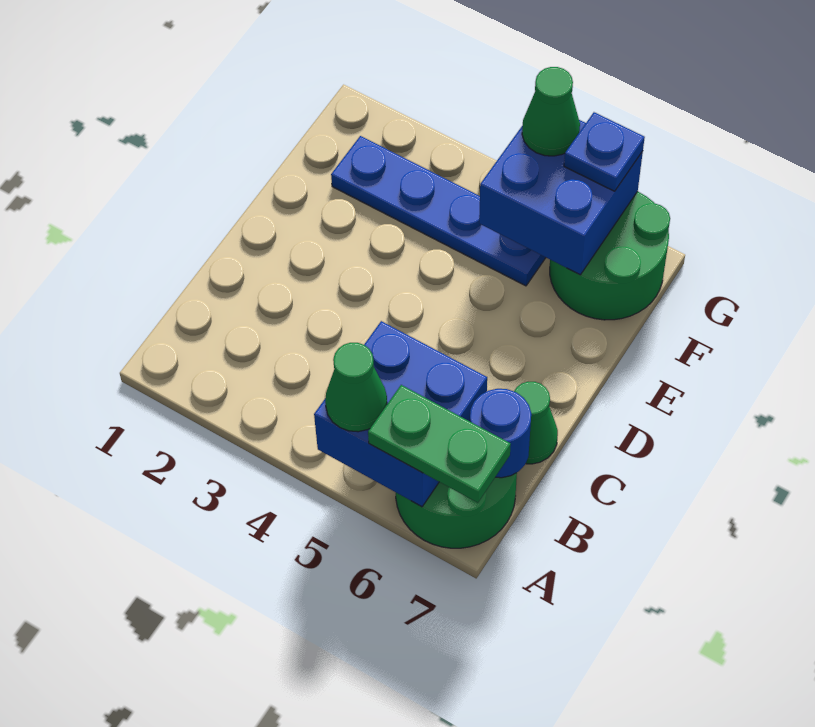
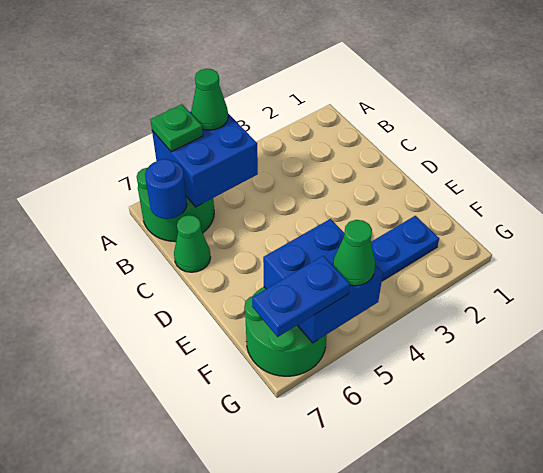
green 1x2 plate [368,385,511,503] -> green 1x1 plate [150,104,203,152]
blue 1x1 plate [564,112,645,191] -> blue 1x2 plate [252,256,350,337]

